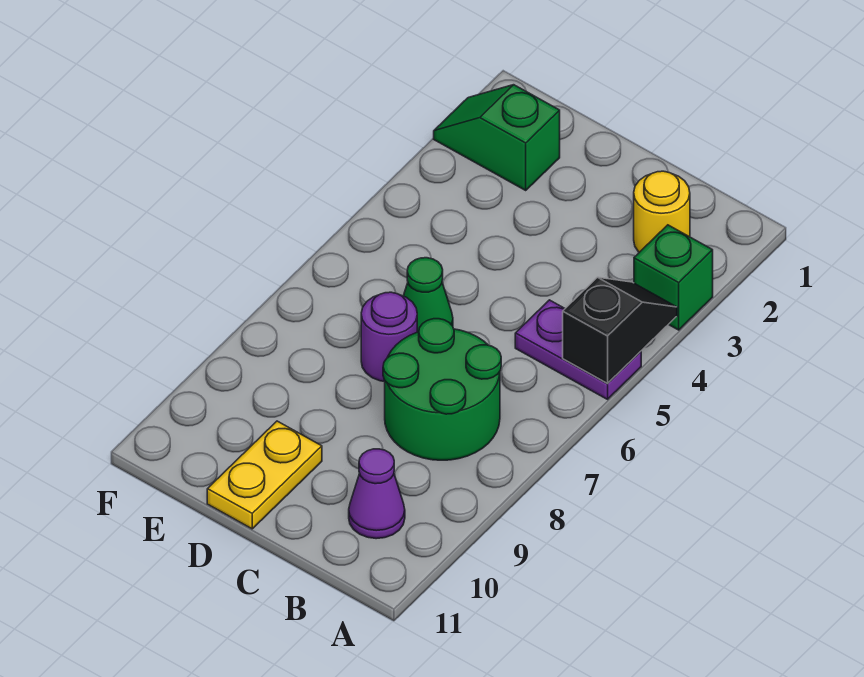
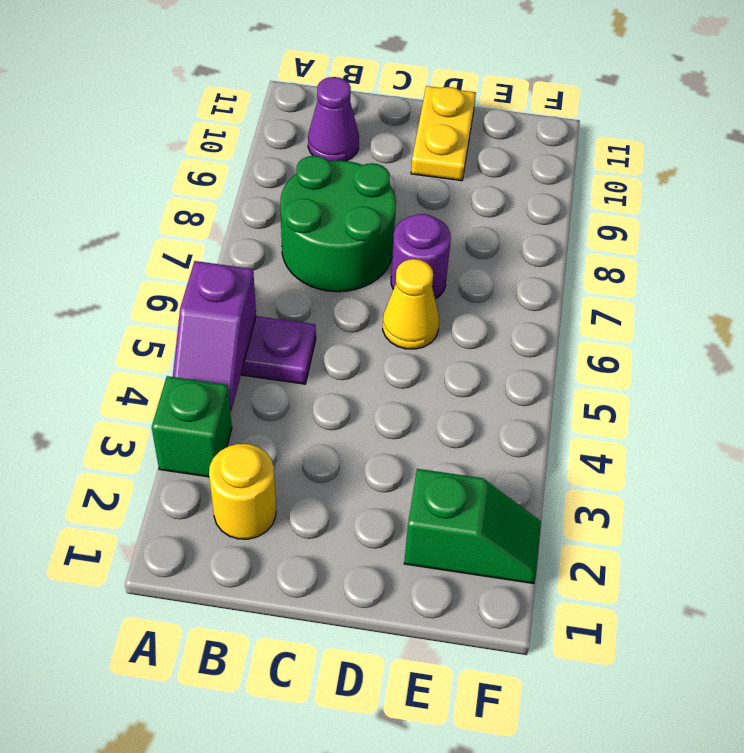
black 1x2 slope [563,277,677,383] -> purple 1x2 slope [173,261,256,411]
green 1x1 cone [404,258,453,332] -> yellow 1x1 cone [383,259,439,349]

